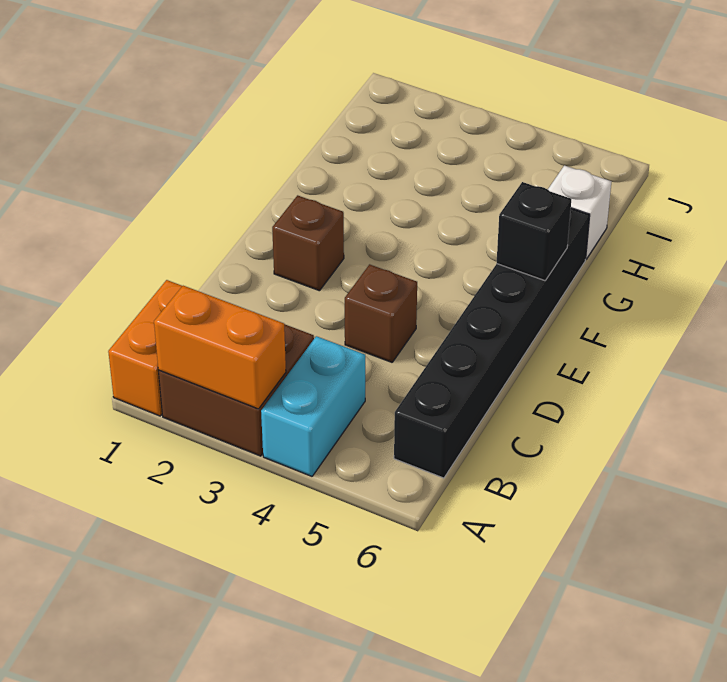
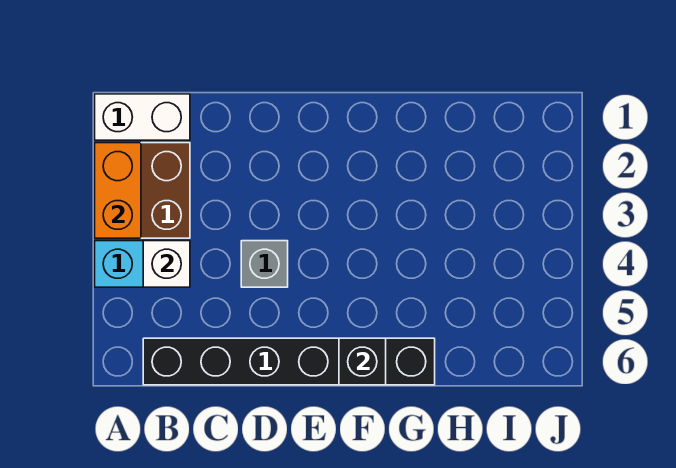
orange 1x2 brick [108,280,182,416] -> white 1x2 brick [95,94,190,140]
brown 1x1 brick [345,264,417,362] -> grey 1x1 brick [241,241,288,287]
brown 1x1 brick [272,195,344,291] -> none
white 1x1 brick [548,166,611,259] -> white 1x1 brick moved to [143,241,190,287]

